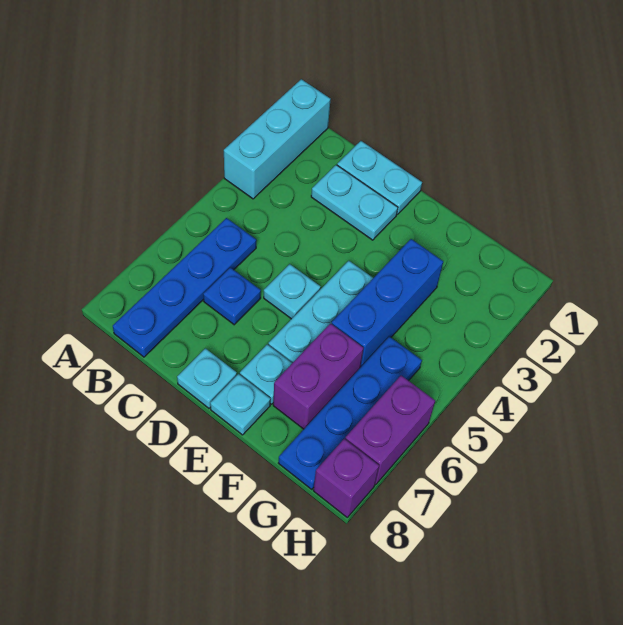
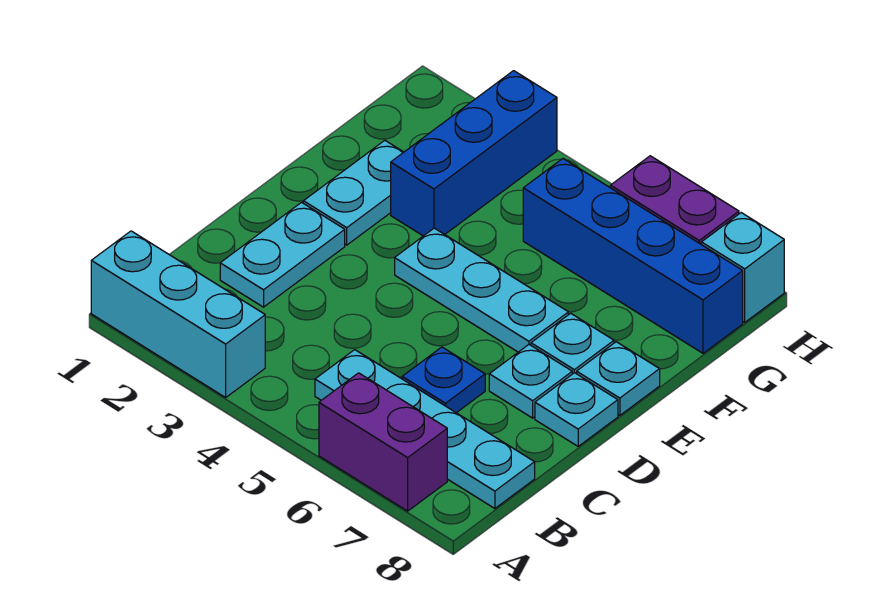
blue 1x4 plate [113,218,256,357] -> cyan 1x4 plate [315,350,535,509]
cyan 1x2 plate [337,141,422,215] -> cyan 1x2 plate moved to [303,140,403,245]
cyan 1x1 plate [264,264,321,319] -> cyan 1x1 plate moved to [489,345,572,418]
blue 1x3 brick [332,239,443,368] -> blue 1x3 brick turned to [391,71,557,236]
purple 1x2 brick [273,324,363,429] -> purple 1x2 brick moved to [319,373,447,511]
blue 1x4 plate [279,336,422,489] -> blue 1x4 brick [523,159,743,353]
purple 1x1 brick [313,439,379,517] -> cyan 1x1 brick [701,213,784,322]

